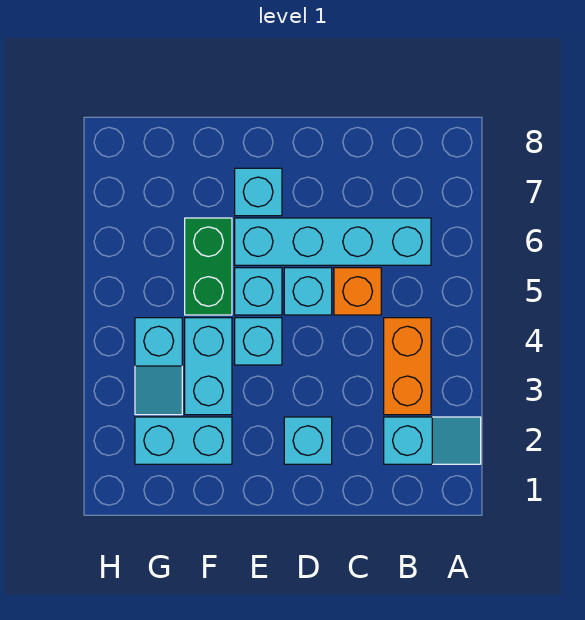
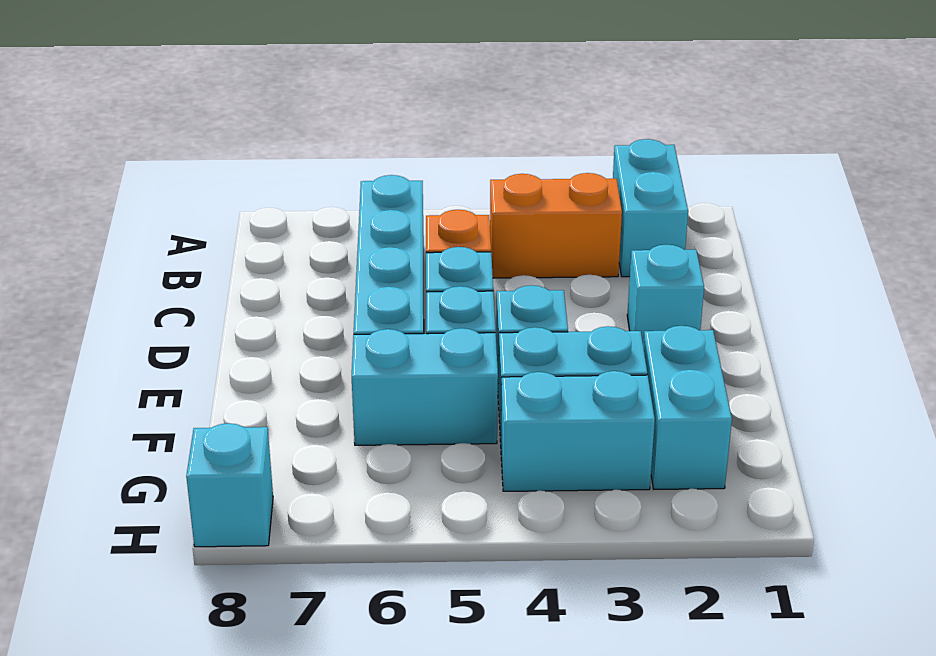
cyan 1x2 slope [384,417,481,464] -> cyan 1x2 brick [613,139,688,277]
cyan 1x1 brick [235,168,282,216] -> cyan 1x1 brick moved to [186,423,273,547]
green 1x2 brick [185,218,232,315] -> cyan 1x2 brick [352,328,498,445]
cyan 1x2 slope [135,318,182,415] -> cyan 1x2 brick [501,371,655,491]

